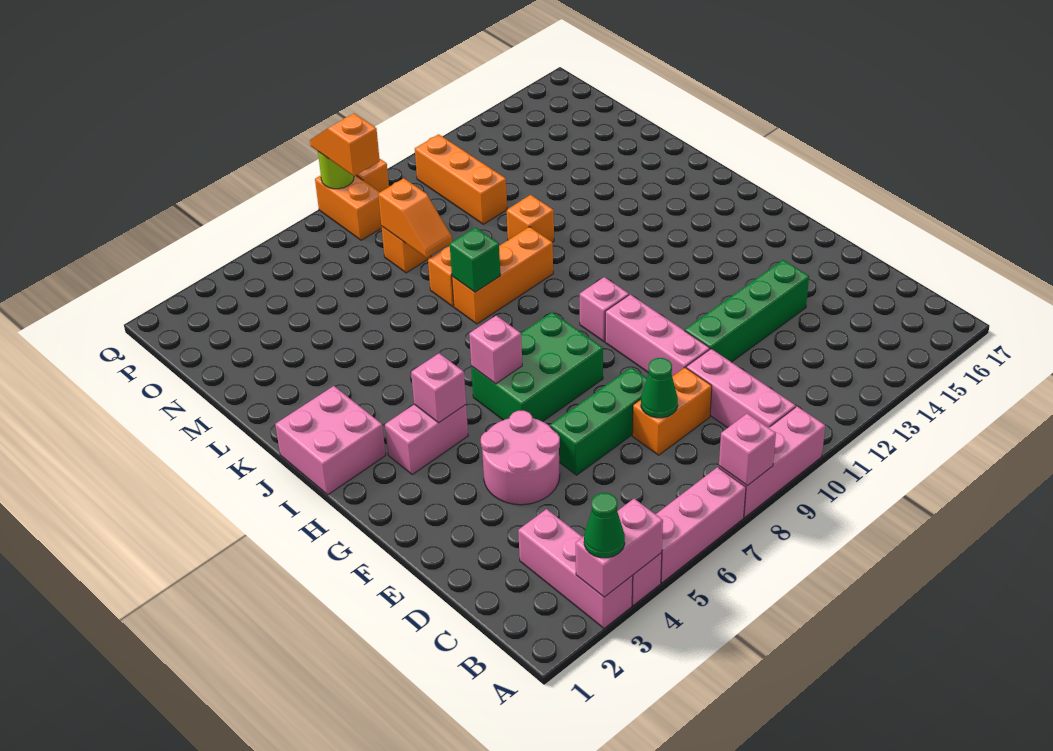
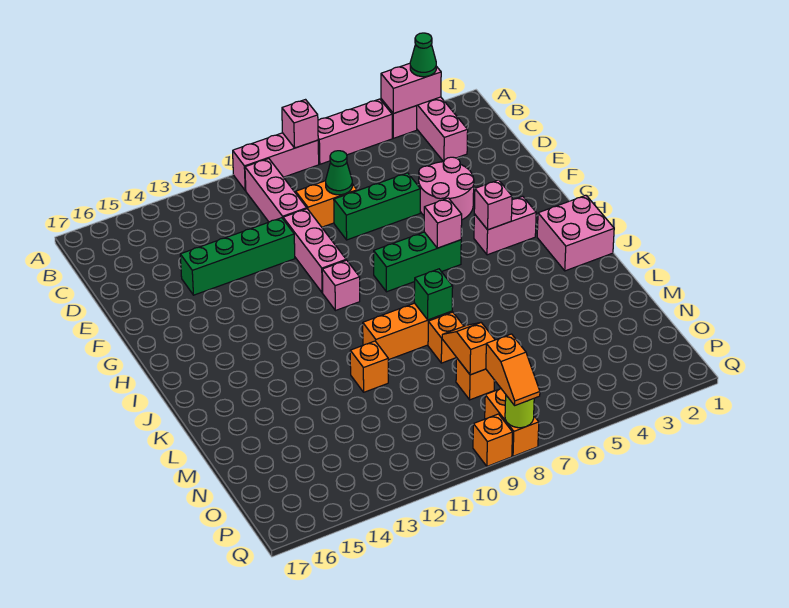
green 2x3 brick [471,312,603,422] -> green 1x3 brick [374,232,461,292]
orange 1x3 brick [415,134,507,224] -> none

